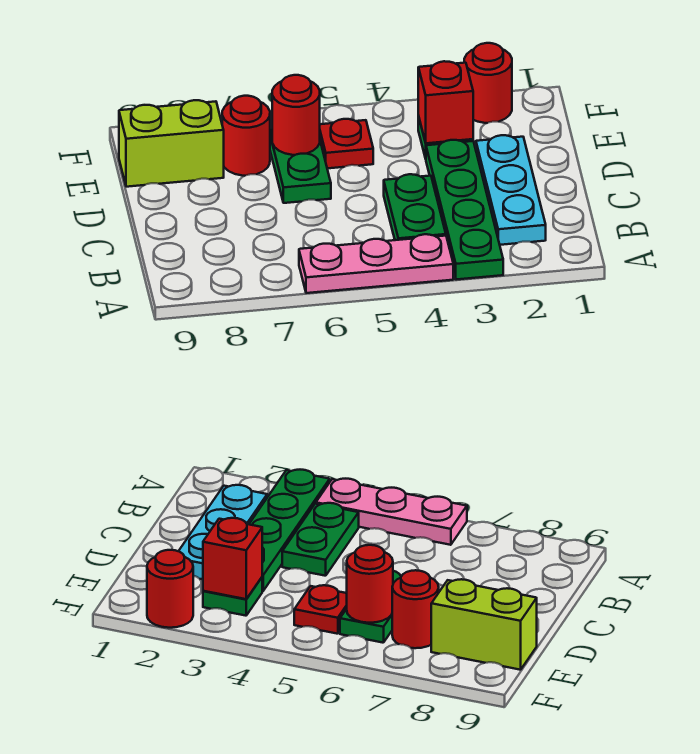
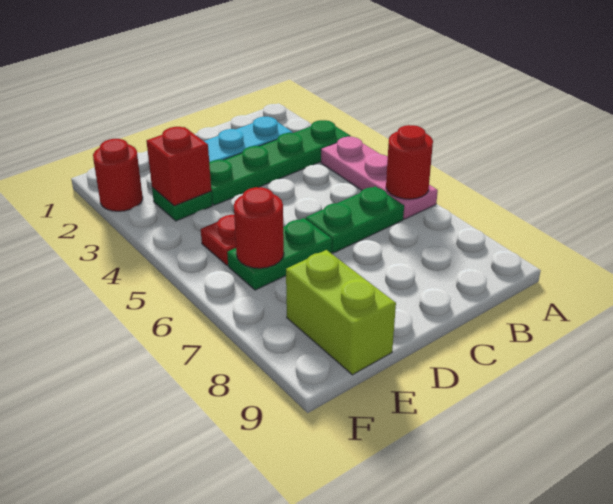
green 1x2 plate [384,174,446,240] -> green 1x2 plate moved to [306,186,404,253]
red 1x1 round brick [222,96,270,176] -> red 1x1 round brick moved to [386,125,433,199]

